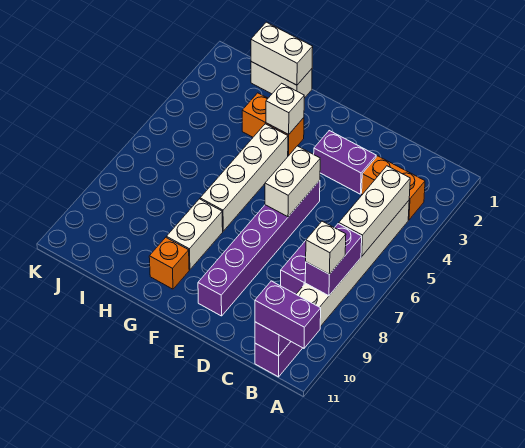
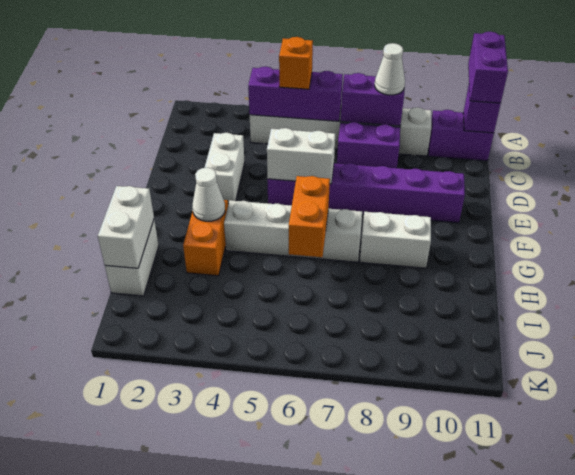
orange 1x2 brick [362,156,425,220] -> orange 1x2 brick moved to [289,176,330,257]
white 1x3 brick [339,166,410,256] -> purple 1x3 brick [248,67,343,121]
white 1x1 brick [306,221,346,274] -> white 1x1 cone [375,43,405,95]
purple 1x2 brick [314,131,376,194] -> white 1x2 brick [205,133,245,204]
white 1x1 brick [266,83,304,134] -> white 1x1 cone [192,168,225,221]
orange 1x1 brick [149,237,189,289] -> orange 1x1 brick moved to [279,37,313,89]

